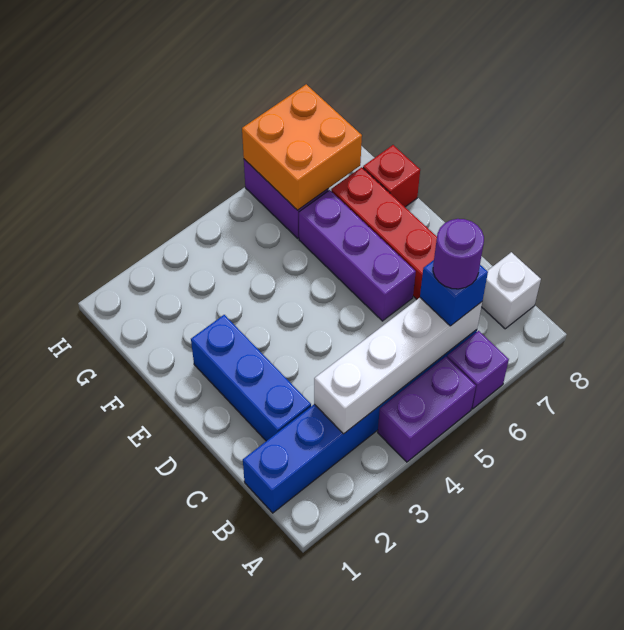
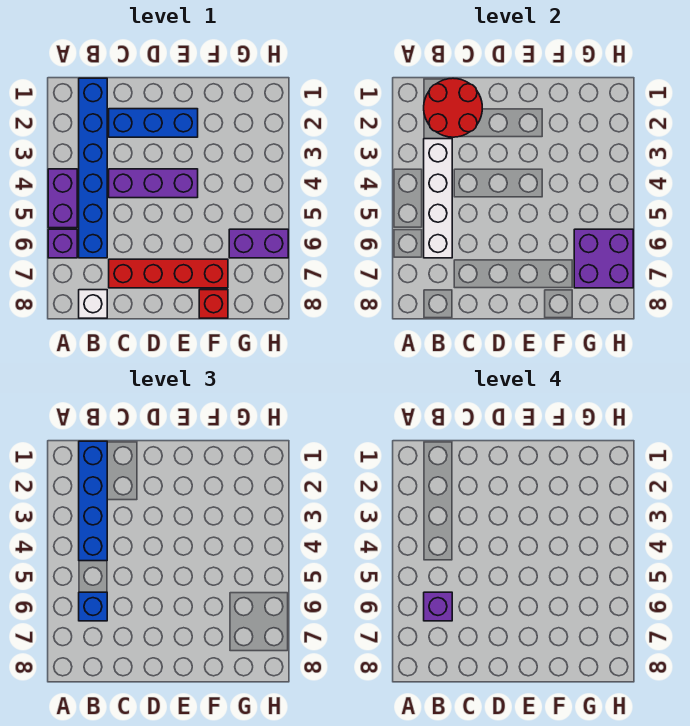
none -> red 2x2 round brick [424,78,482,137]
none -> blue 1x4 brick [79,441,107,561]
purple 1x1 round brick [433,219,484,289] -> purple 1x1 brick [424,592,452,621]
purple 1x3 brick [299,190,416,321] -> purple 1x3 brick moved to [109,169,198,198]
orange 2x2 brick [242,84,362,210] -> purple 2x2 brick [574,229,633,288]

